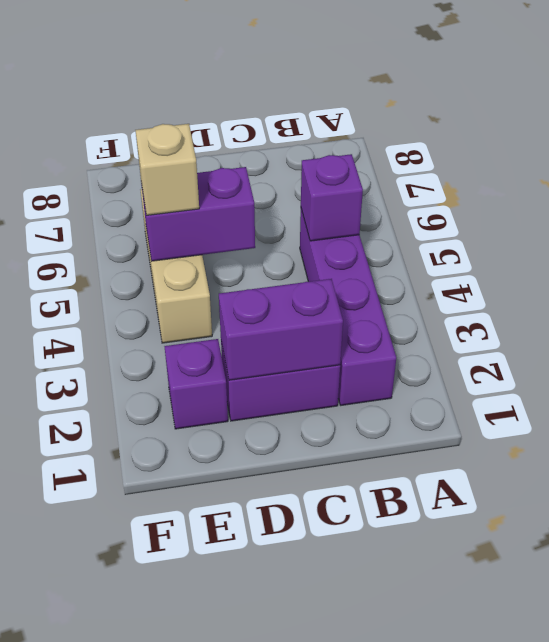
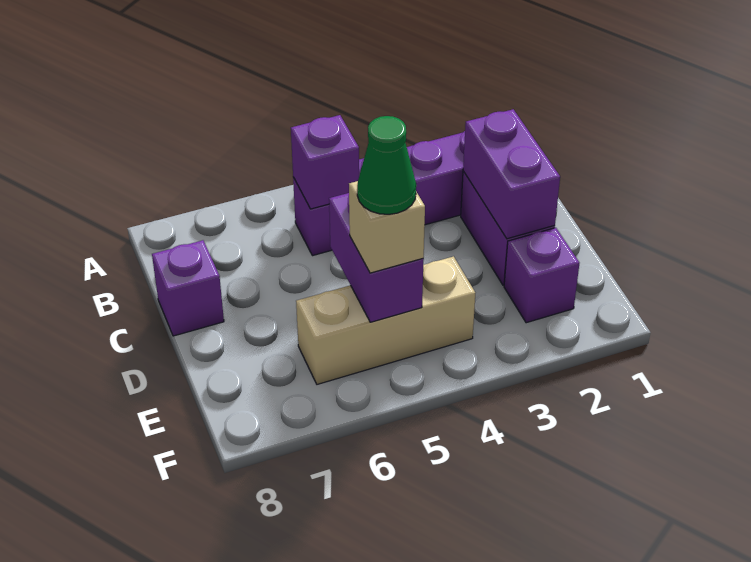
none -> purple 1x1 brick [152,240,224,336]
none -> green 1x1 cone [357,116,416,214]

